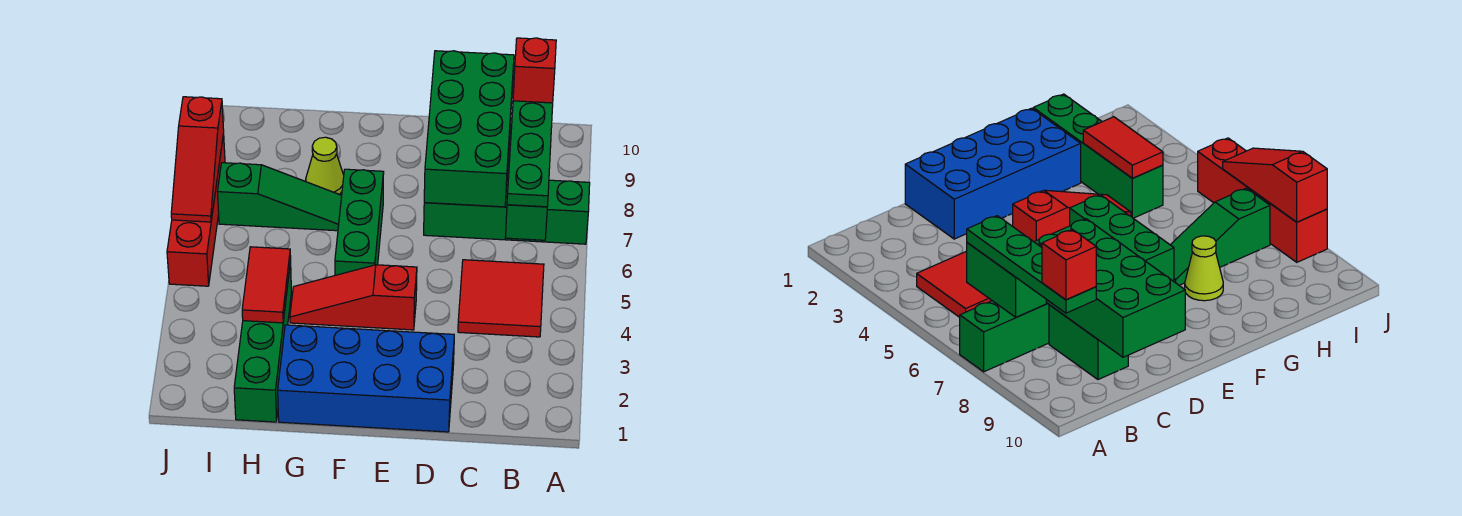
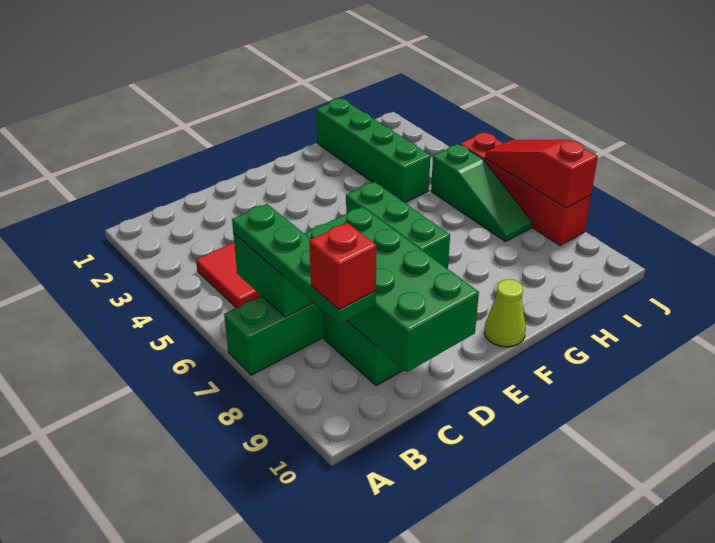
blue 2x4 brick [278,325,454,432] -> none
red 1x3 slope [290,265,417,330] -> none
green 1x3 slope [218,163,342,231] -> green 1x3 slope turned to [431,144,532,242]
lime 1x1 cone [306,137,344,194] -> lime 1x1 cone moved to [484,279,526,347]
red 1x2 tile [242,247,291,323] -> none

